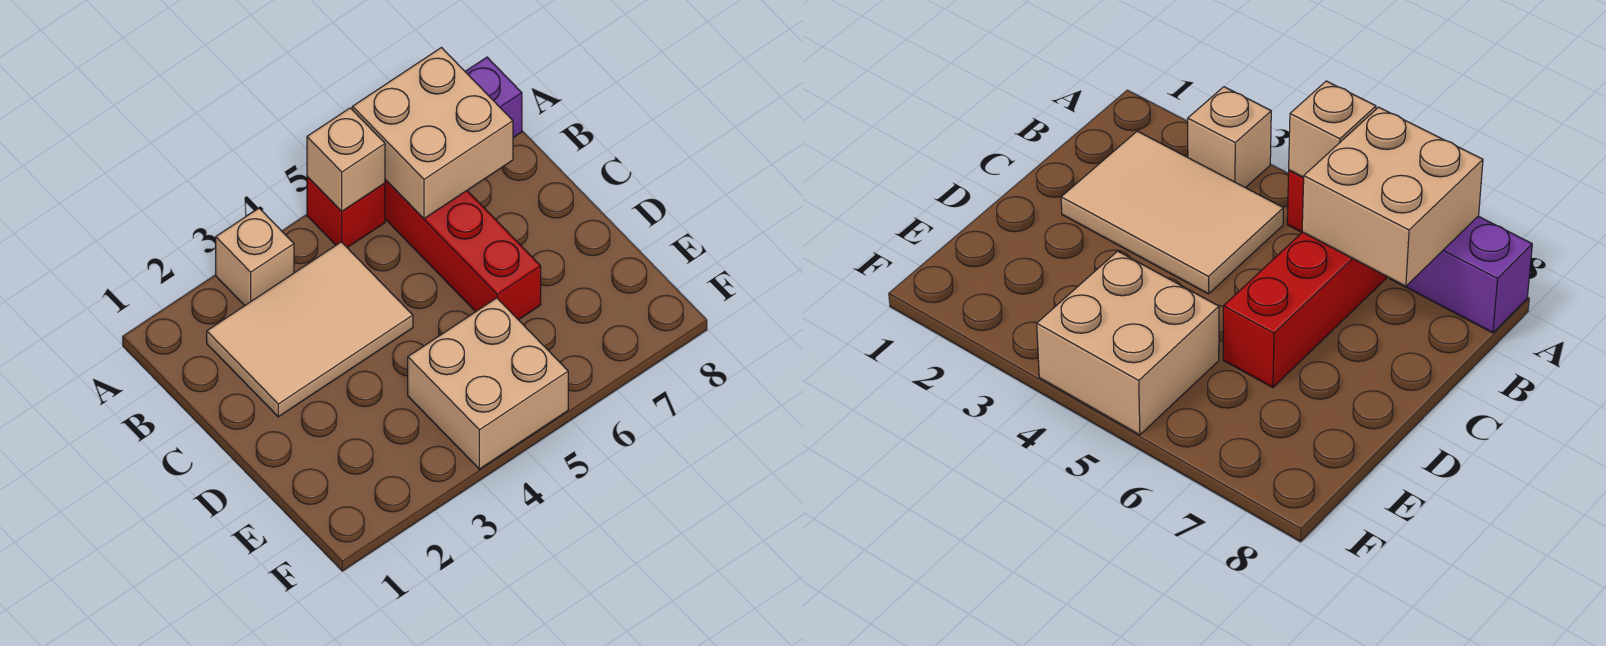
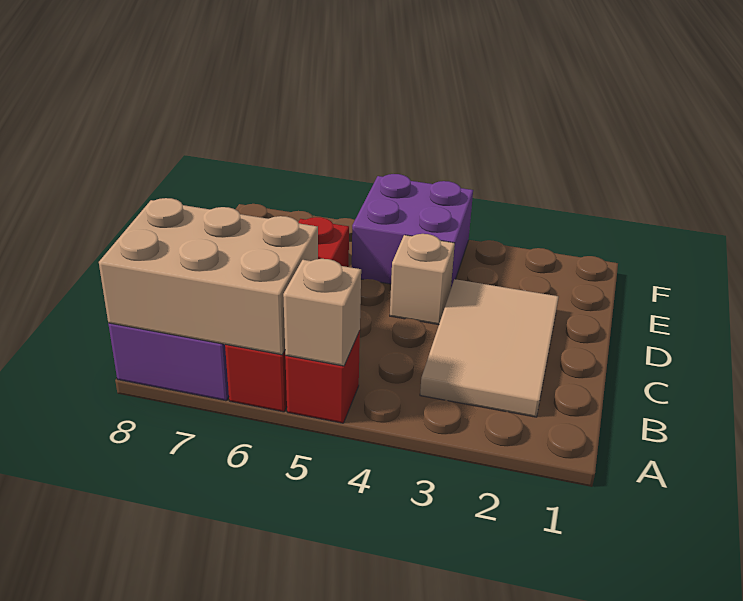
tan 1x1 brick [216,208,294,306] -> tan 1x1 brick moved to [390,234,455,325]
tan 2x2 brick [352,48,513,219] -> tan 2x3 brick [99,198,318,355]
tan 2x3 tile [207,242,413,417] -> tan 2x3 tile turned to [420,279,559,417]
tan 2x2 brick [408,298,568,469] -> purple 2x2 brick [352,174,473,287]

